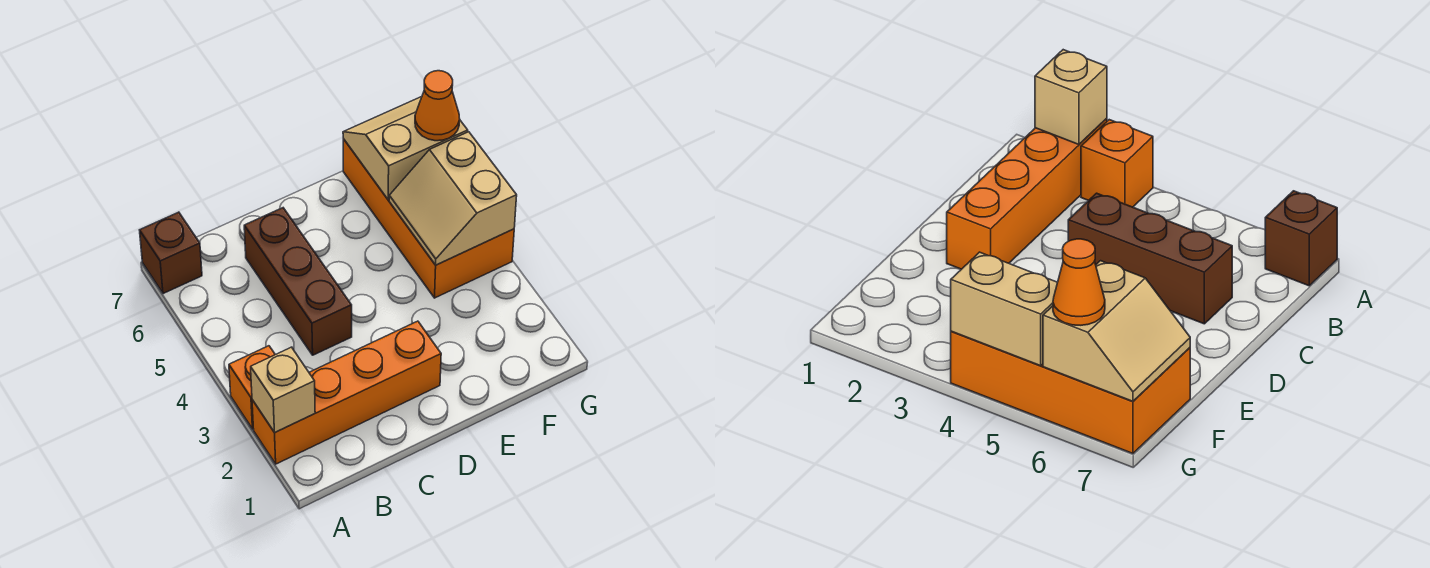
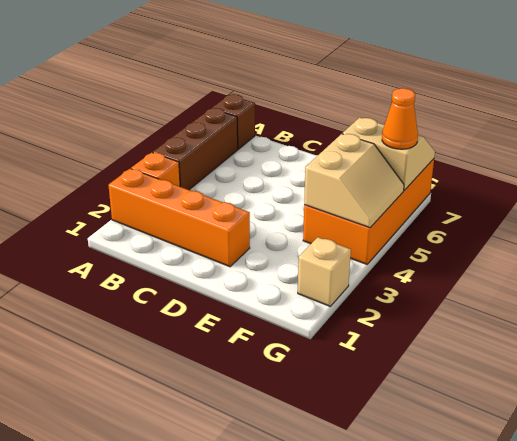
tan 1x1 brick [251,347,315,433] -> tan 1x1 brick moved to [298,237,351,306]
brown 1x3 brick [244,208,352,355] -> brown 1x3 brick moved to [153,108,238,190]
tan 2x2 slope [389,132,517,265] -> tan 2x2 slope turned to [304,134,404,228]

